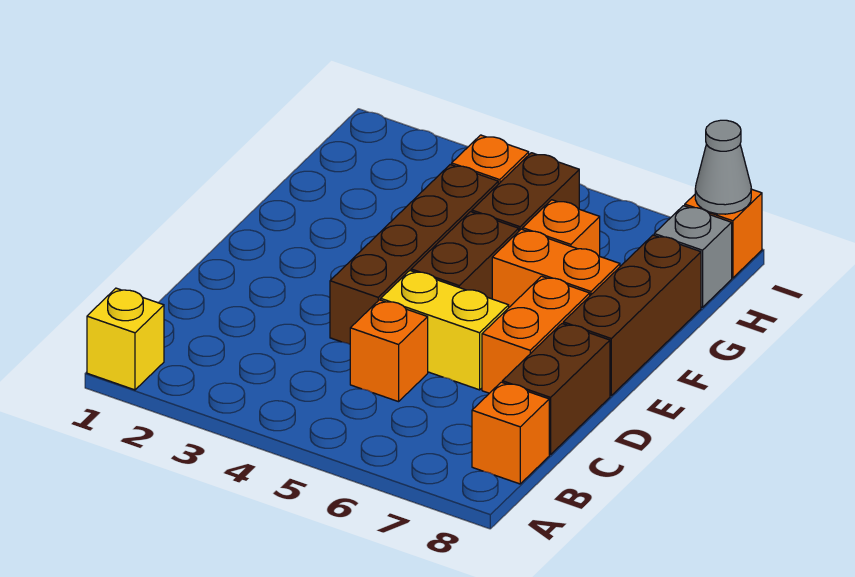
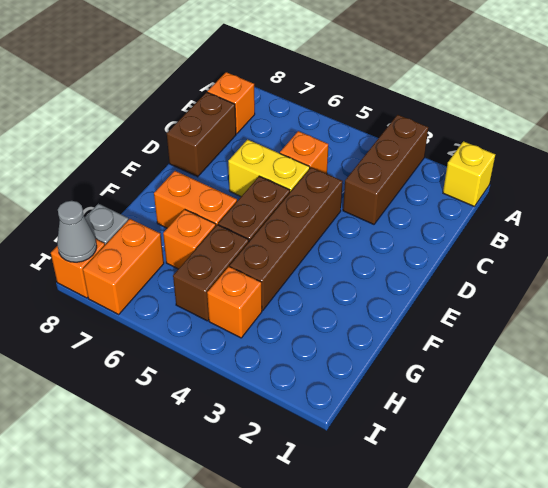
orange 1x2 brick [482,276,590,393] -> orange 1x2 brick moved to [83,219,164,314]
brown 1x3 brick [563,235,701,395] -> brown 1x3 brick moved to [343,115,428,224]

